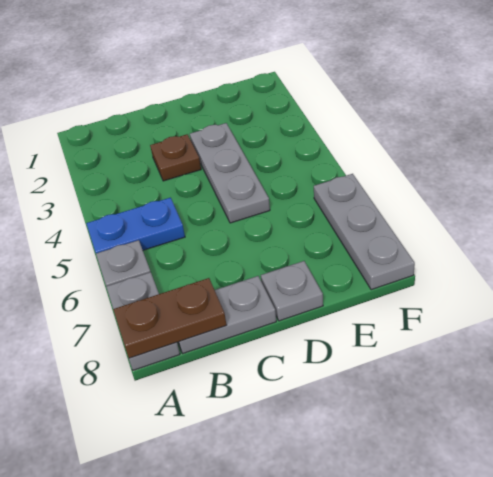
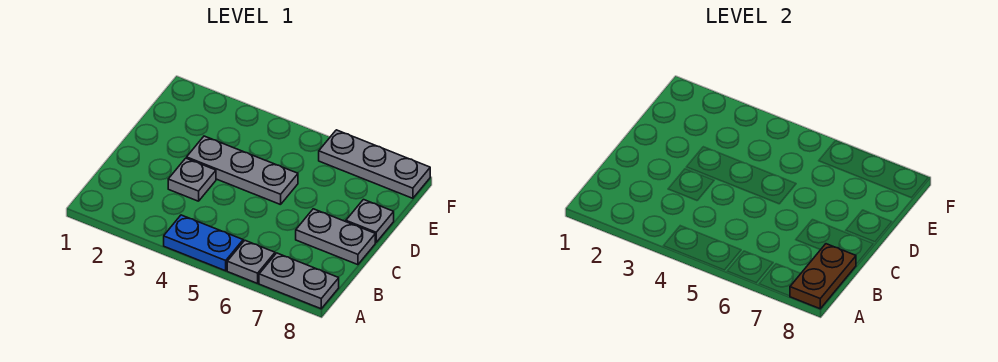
blue 1x2 plate [86,198,185,253] -> blue 1x2 plate turned to [164,215,243,271]
grey 1x2 plate [178,276,276,353] -> grey 1x2 plate turned to [296,209,375,265]
brown 1x1 plate [150,134,201,181] -> grey 1x1 plate [168,158,216,201]

